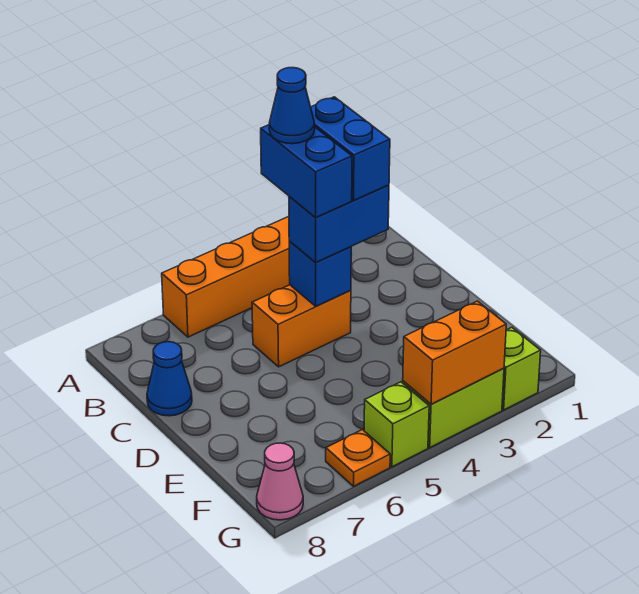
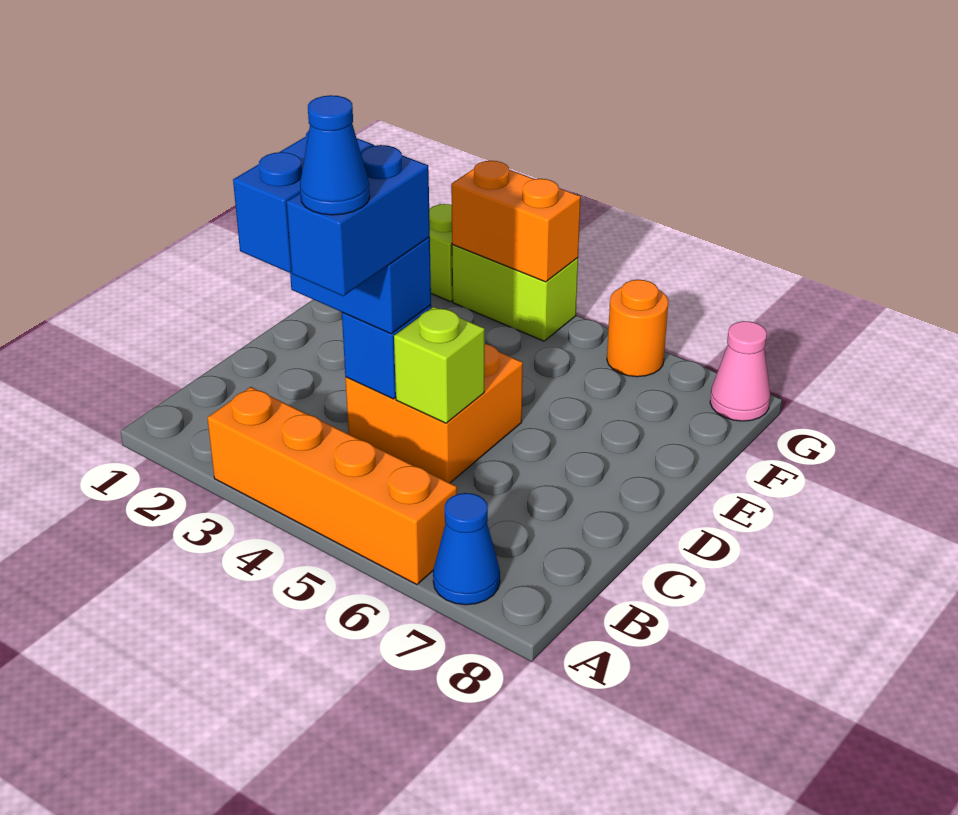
orange 1x2 brick [252,285,351,367] -> orange 2x2 brick [345,344,523,483]
blue 1x1 cone [147,342,192,416] -> blue 1x1 cone moved to [433,493,500,605]
lime 1x1 brick [364,382,429,467] -> lime 1x1 brick moved to [394,307,485,423]
orange 1x1 plate [326,430,390,486] -> orange 1x1 round brick [607,280,668,377]

